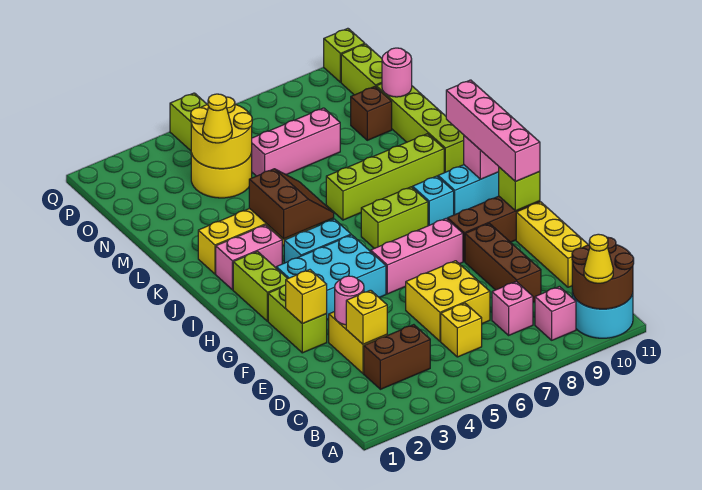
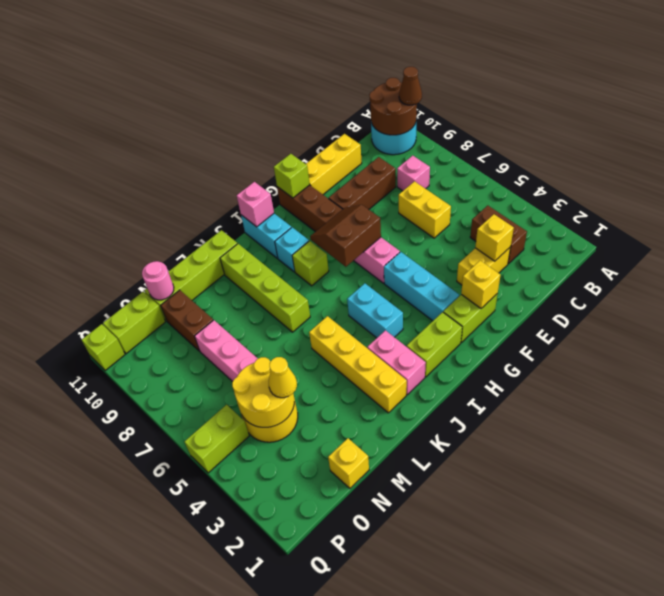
yellow 1x1 cone [584,234,613,283] -> brown 1x1 cone [399,67,422,105]
pink 1x1 brick [535,286,576,340] -> none
yellow 1x1 brick [441,303,482,357] -> yellow 1x1 brick moved to [328,438,369,488]
yellow 2x2 brick [406,261,490,341] -> yellow 1x2 brick [399,181,451,238]
pink 1x1 round brick [335,276,364,325] -> none
cyan 2x3 brick [276,235,386,319] -> cyan 1x3 brick [384,252,459,321]
pink 1x4 brick [446,80,540,182] -> none
lime 1x2 brick [361,187,428,248] -> lime 1x1 brick [292,241,329,286]
brown 2x2 slope [249,169,334,239] -> brown 2x2 slope moved to [310,205,381,267]
brown 1x1 brick [351,87,392,140] -> brown 1x2 brick [161,290,213,351]

